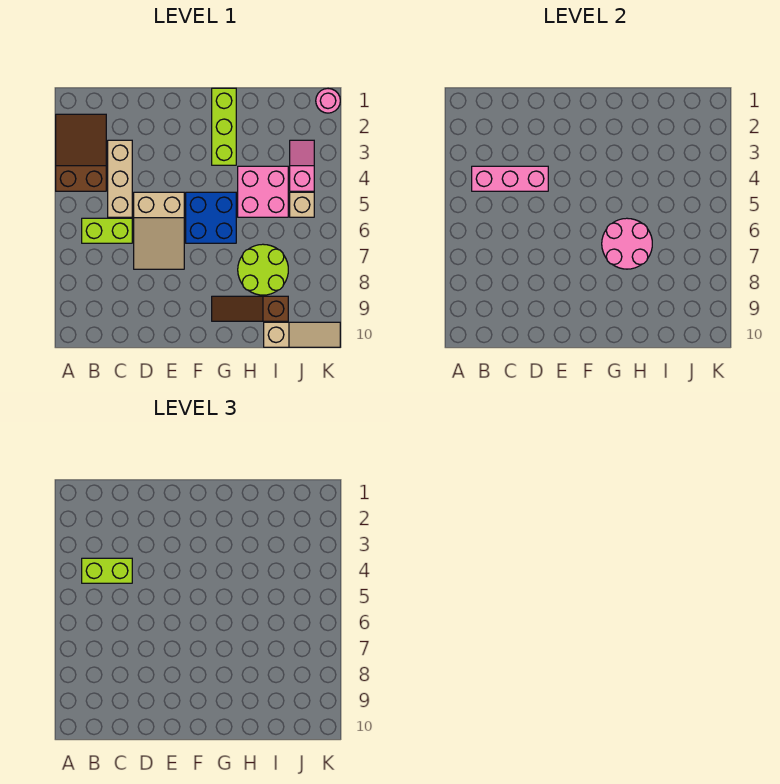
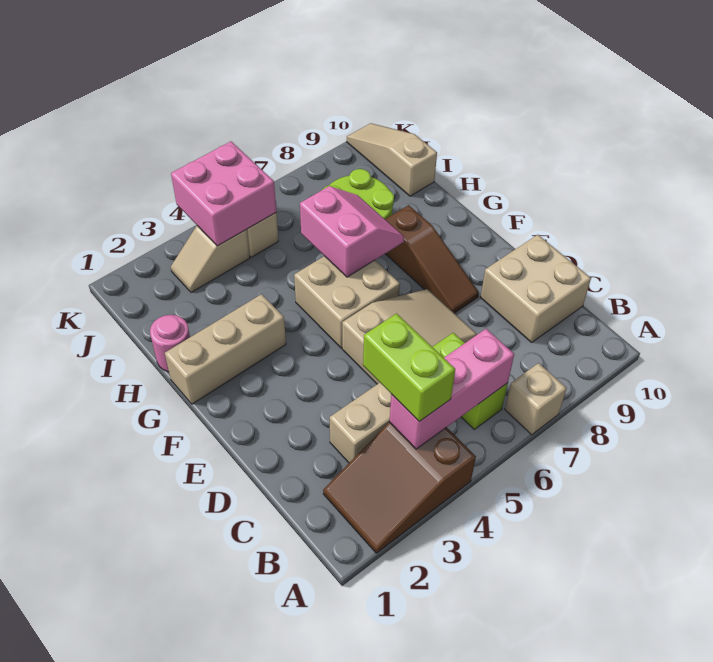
none -> tan 1x1 brick [505,363,567,435]
pink 1x3 brick [472,166,548,191] -> pink 1x3 brick turned to [389,329,514,449]
none -> tan 2x2 brick [481,235,591,342]
blue 2x2 brick [186,192,236,243] -> tan 2x2 brick [294,256,400,348]
lime 1x3 brick [212,88,236,165] -> tan 1x3 brick [165,294,286,404]
pink 2x2 round brick [602,218,652,269] -> pink 2x2 slope [300,186,404,277]
brown 1x3 slope [212,296,288,321] -> brown 1x3 slope moved to [385,205,479,313]
pink 2x2 brick [238,166,288,217] -> pink 2x2 brick moved to [171,141,276,246]
pink 1x2 slope [290,140,314,191] -> tan 1x2 slope [171,226,250,293]
pink 1x1 round brick [316,89,340,113] -> pink 1x1 round brick moved to [150,315,190,372]

